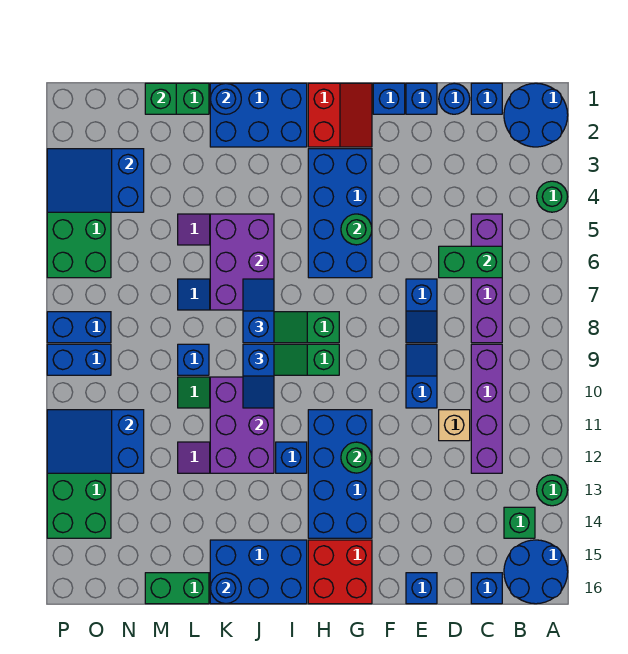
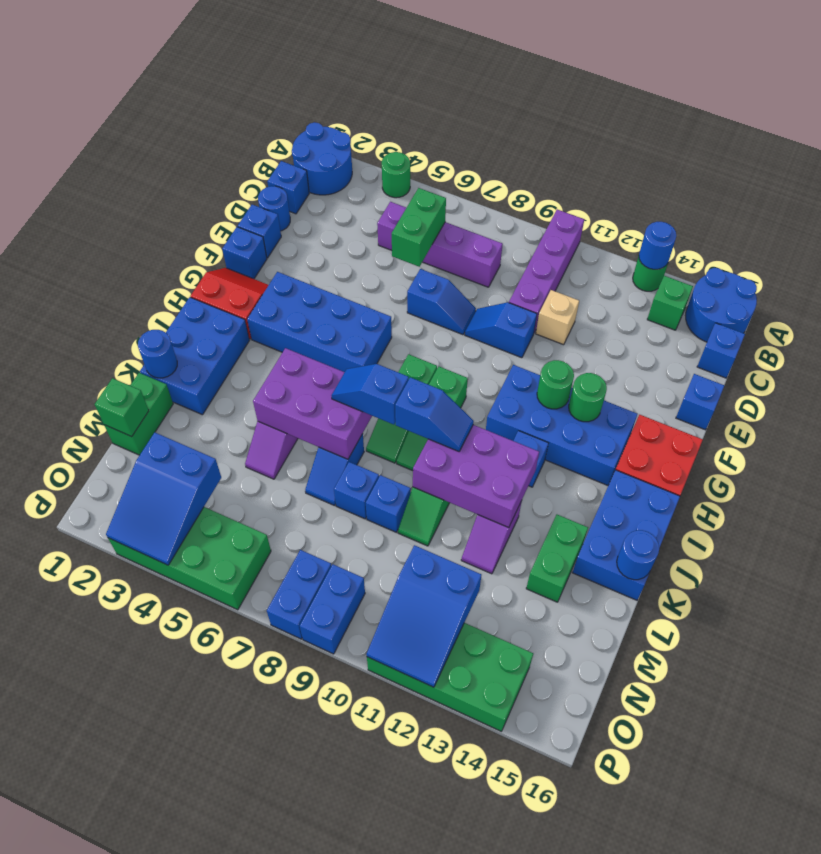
none -> blue 1x1 round brick [639,222,676,269]
purple 1x4 brick [471,344,502,473] -> purple 1x4 brick turned to [509,209,584,333]
green 1x1 round brick [341,214,372,245] -> green 1x1 round brick moved to [569,373,607,422]
none -> blue 1x1 brick [334,462,379,519]
green 1x2 brick [145,573,209,604] -> green 1x2 brick moved to [526,515,588,602]

